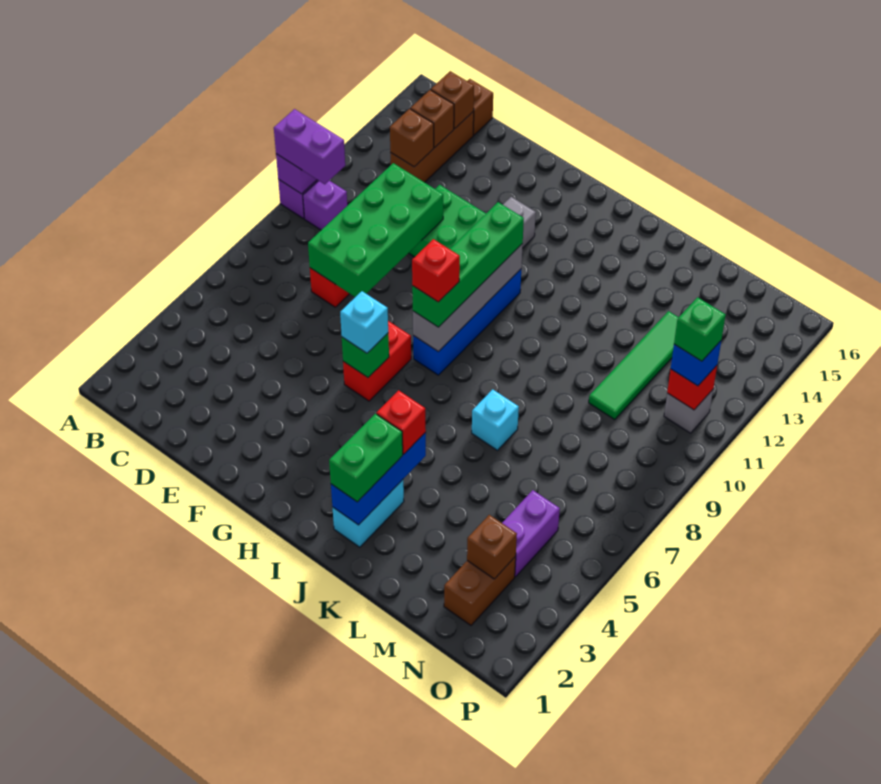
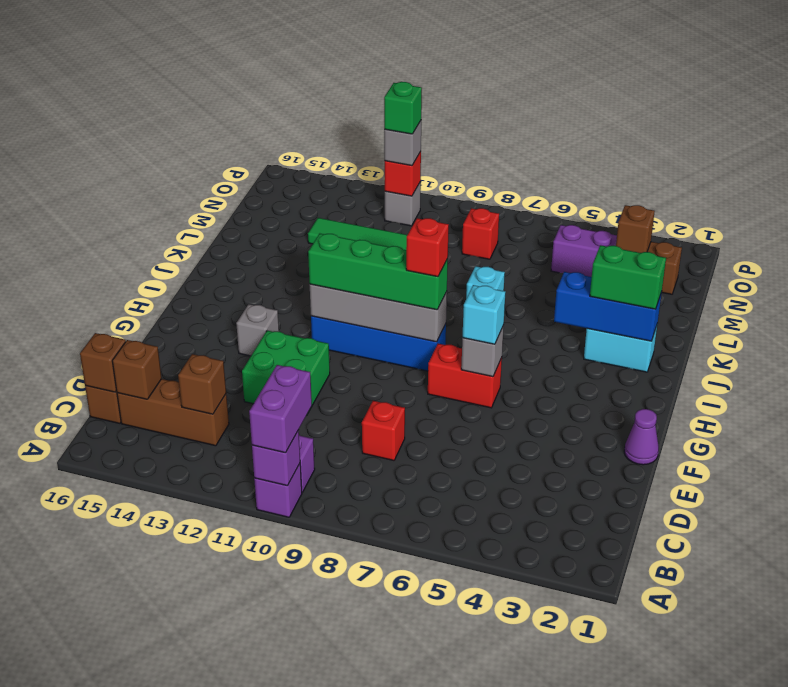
brown 1x1 brick [411,90,454,148] -> brown 1x1 brick moved to [80,333,126,392]
green 2x4 brick [308,163,443,297] -> none
none -> purple 1x1 cone [624,409,659,465]
green 1x1 brick [342,333,389,377] -> grey 1x1 brick [461,325,504,377]
red 1x1 brick [377,390,426,454] -> red 1x1 brick moved to [462,208,499,259]
blue 1x1 brick [671,341,721,386] -> grey 1x1 brick [384,121,421,166]

